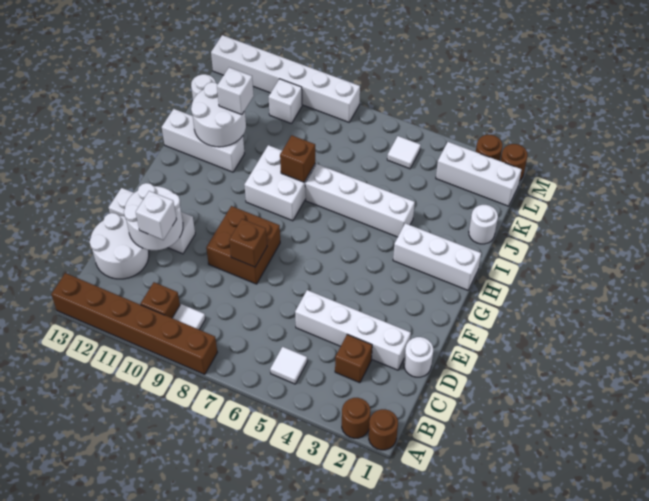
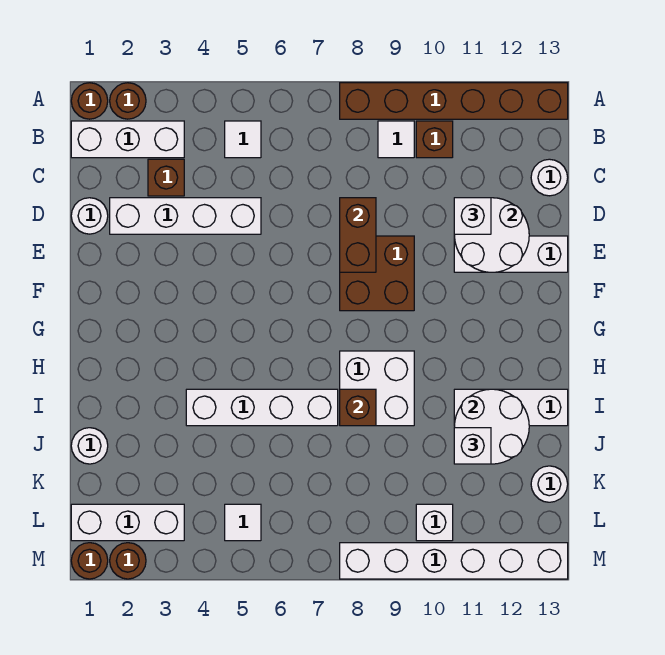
white 2x2 round brick [90,213,149,279] -> white 1x1 round brick [531,159,568,196]
brown 1x1 brick [229,219,267,267] -> brown 1x2 brick [340,198,376,272]
white 1x3 brick [393,223,481,290] -> white 1x3 brick moved to [71,121,184,158]

